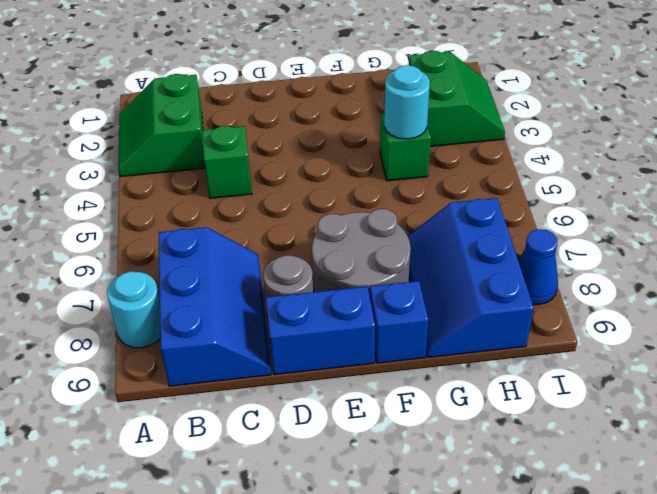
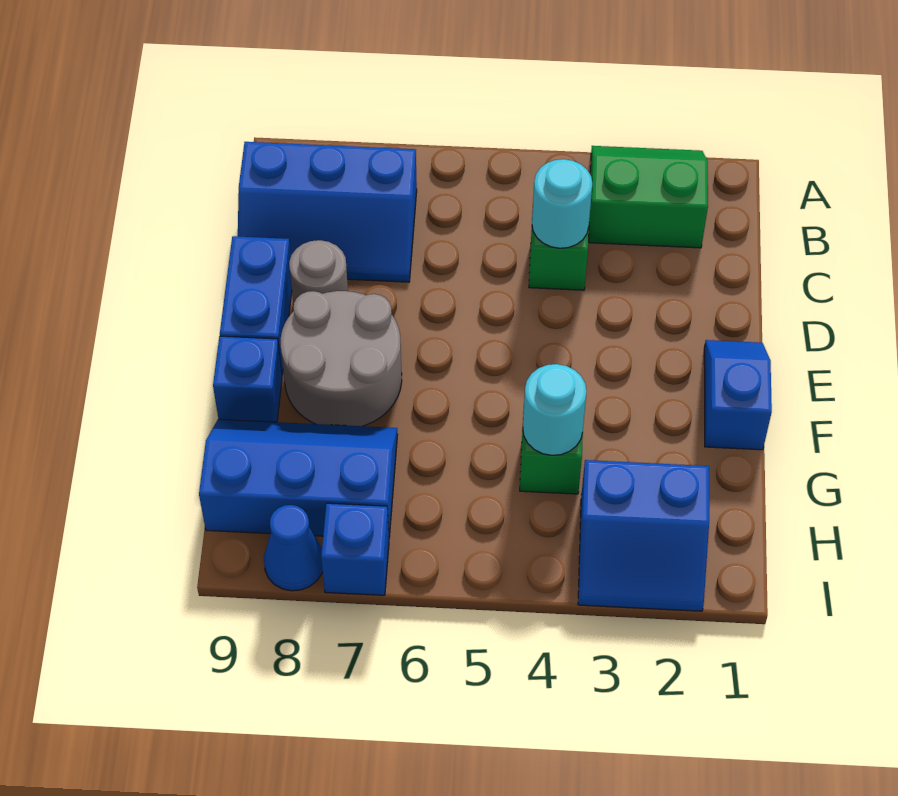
cyan 1x1 round brick [107,271,160,348] -> cyan 1x1 round brick moved to [532,159,592,248]
none -> blue 1x2 slope [704,340,772,450]
green 2x2 slope [409,51,505,146] -> blue 2x2 slope [578,460,709,611]
none -> blue 1x1 brick [321,503,389,595]

